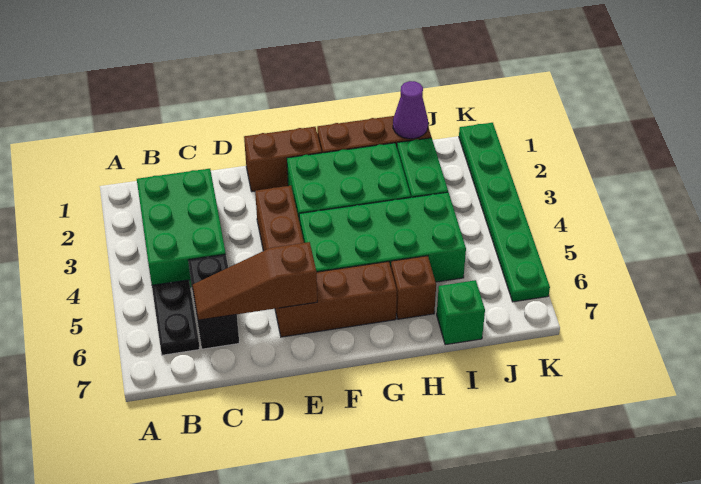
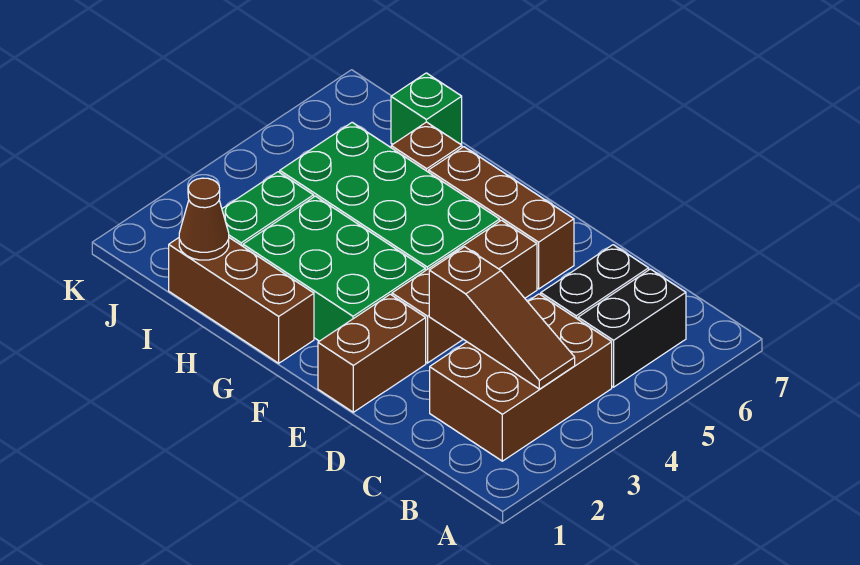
green 2x3 brick [137,169,226,288] -> brown 2x3 brick [430,294,612,461]
black 1x2 plate [152,280,200,355] -> black 1x2 brick [578,269,686,387]
brown 1x3 slope [193,242,317,320] -> brown 1x3 slope moved to [429,247,575,389]
brown 1x2 brick [244,127,322,192] -> brown 1x2 brick turned to [318,294,426,412]
purple 1x1 cone [393,81,428,139] -> brown 1x1 cone [179,178,229,260]
green 1x6 plate [459,123,550,302] -> none

